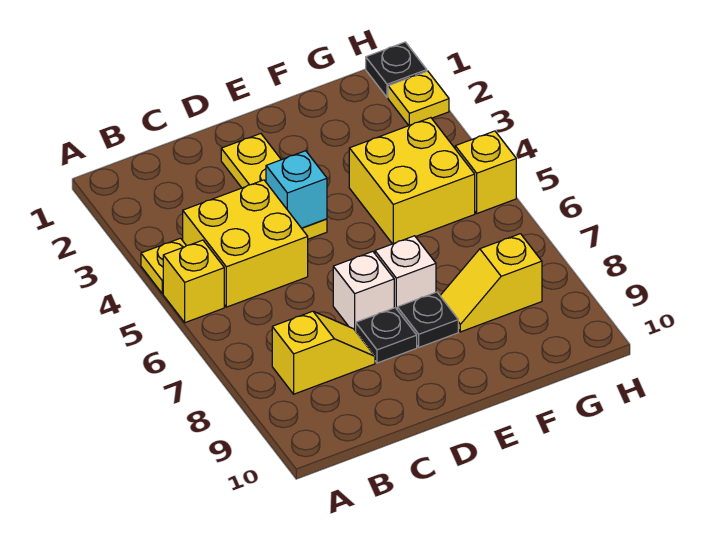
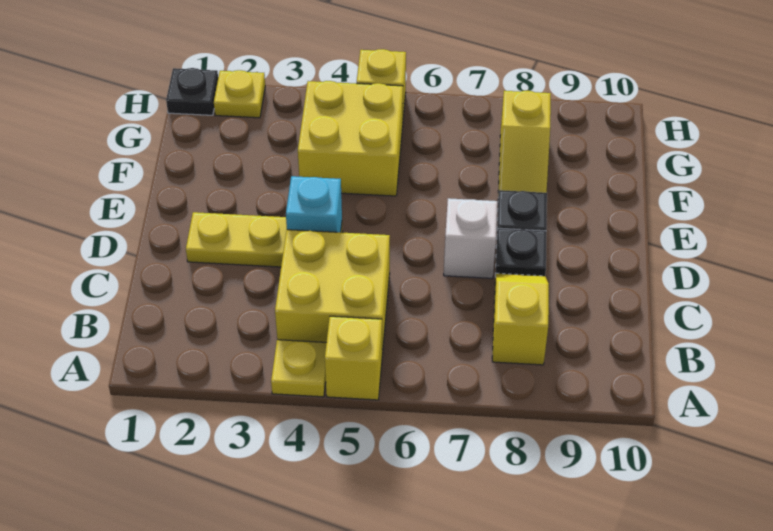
white 1x1 brick [375,236,436,309] -> none

